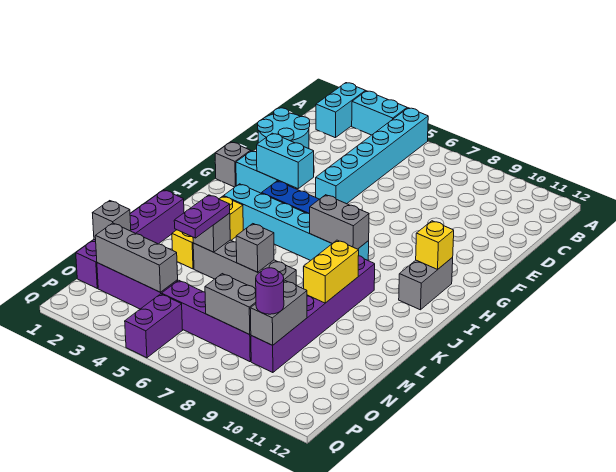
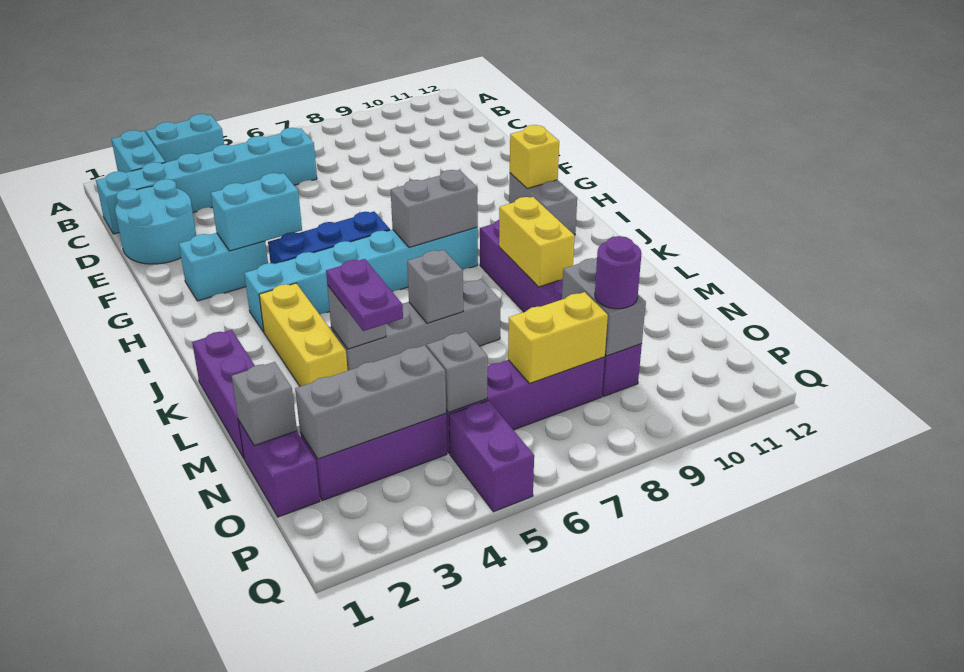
cyan 1x6 brick [316,108,428,204] -> cyan 1x6 brick turned to [96,128,317,234]
grey 1x1 brick [215,142,250,187] -> grey 1x1 brick moved to [427,332,488,413]
grey 1x2 brick [205,274,256,334] -> yellow 1x2 brick [508,292,608,383]

